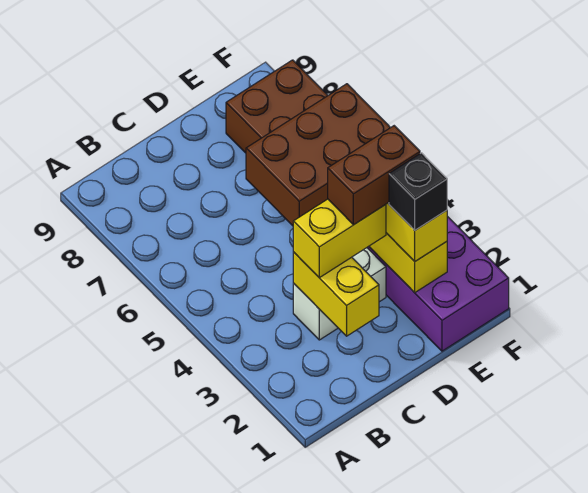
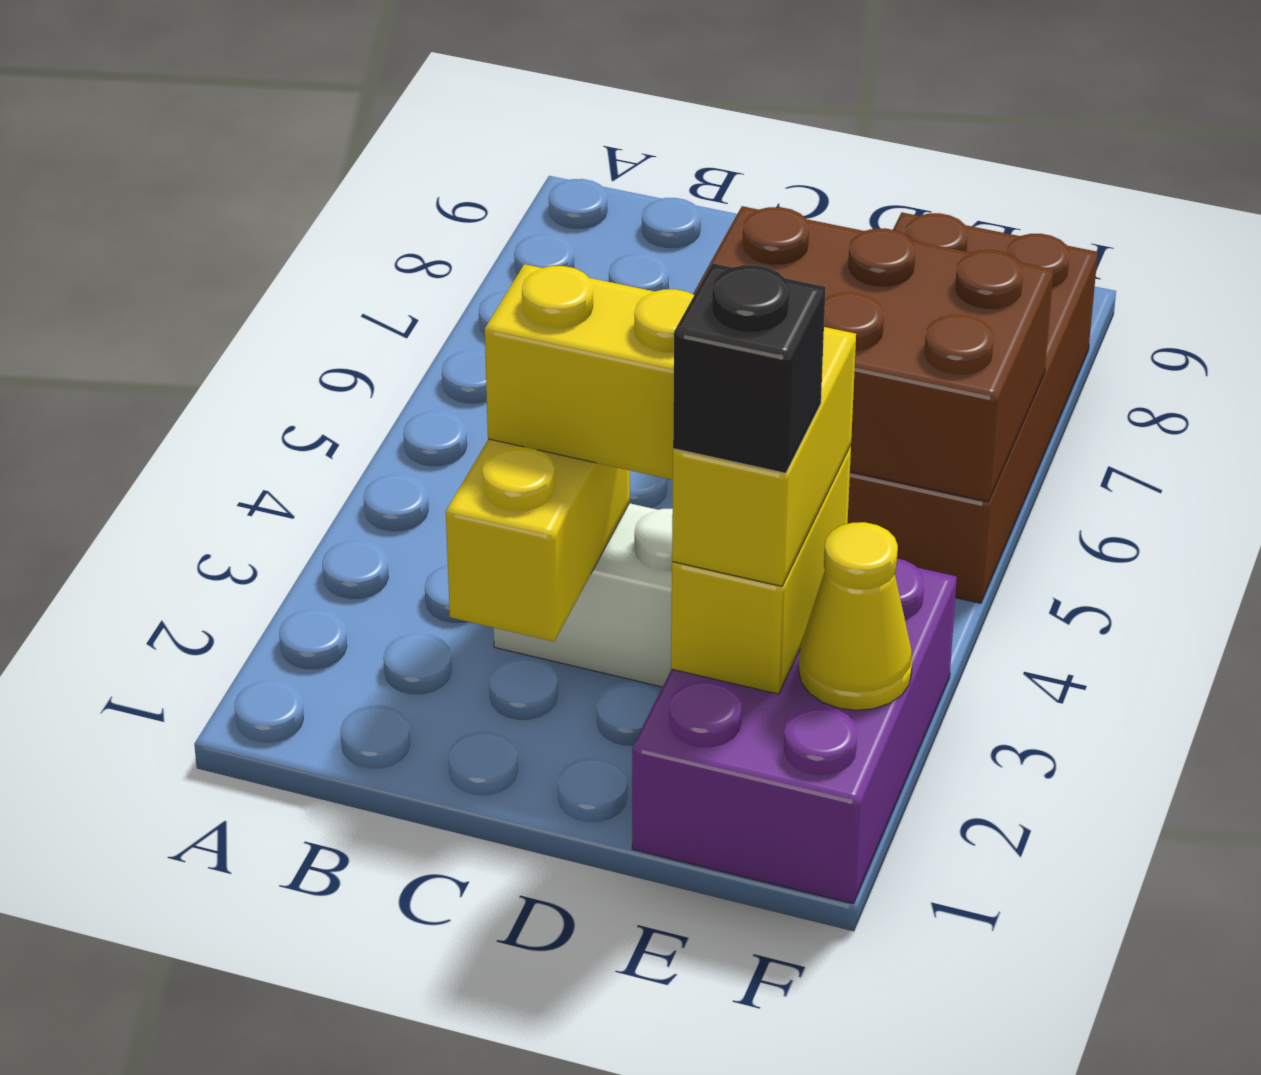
brown 1x2 brick [328,126,420,225] -> none
none -> yellow 1x1 cone [799,522,913,710]

